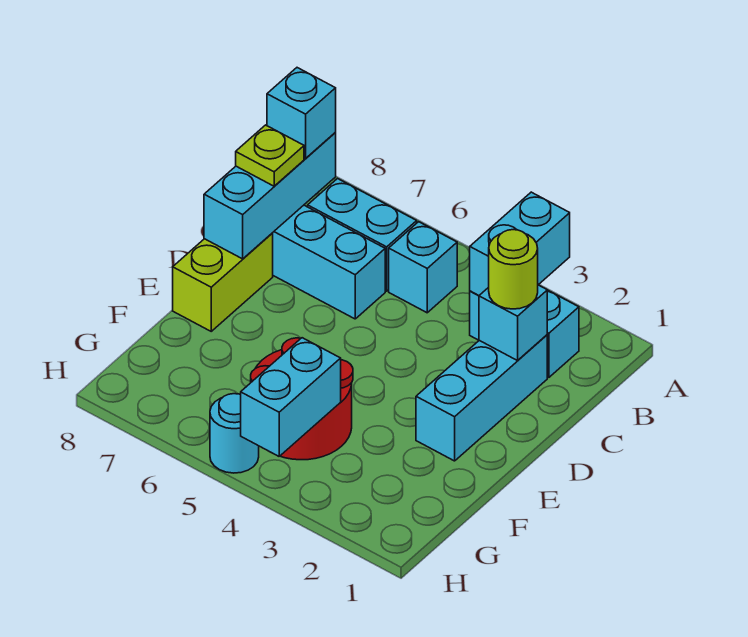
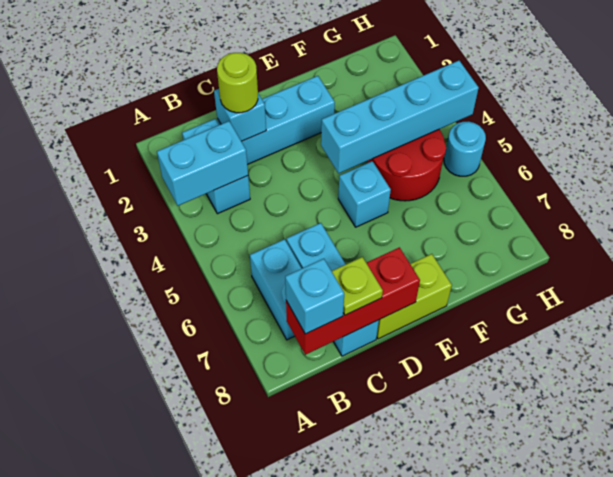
cyan 1x1 brick [389,222,457,313] -> cyan 1x1 brick moved to [338,161,391,227]
cyan 1x3 brick [204,133,336,259] -> red 1x3 brick [286,247,420,355]
cyan 1x2 brick [241,338,341,456] -> cyan 1x4 brick [321,61,479,173]

